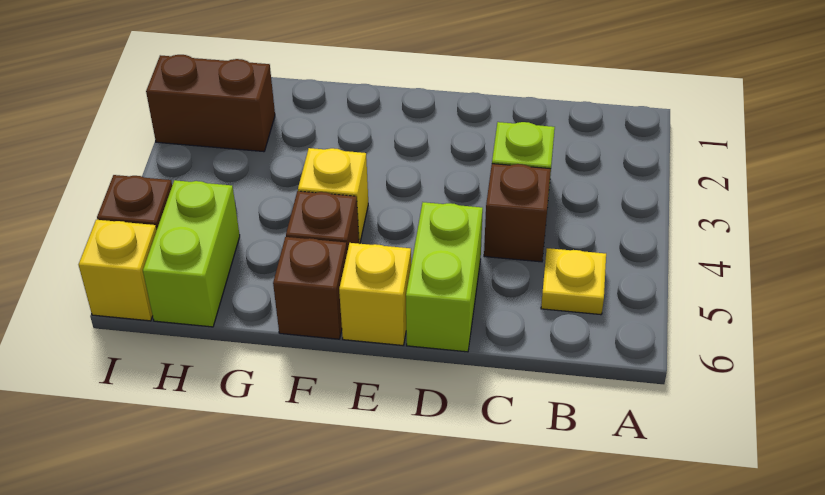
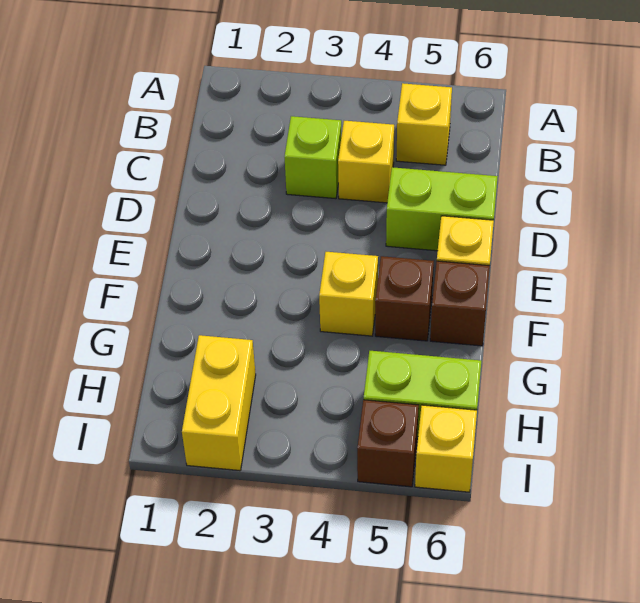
yellow 1x1 plate [541,248,606,315] -> yellow 1x1 brick [396,83,452,165]
brown 1x1 brick [484,164,551,262] -> yellow 1x1 brick [338,121,394,203]
brown 1x2 brick [146,55,275,152] -> yellow 1x2 brick [182,335,256,471]

